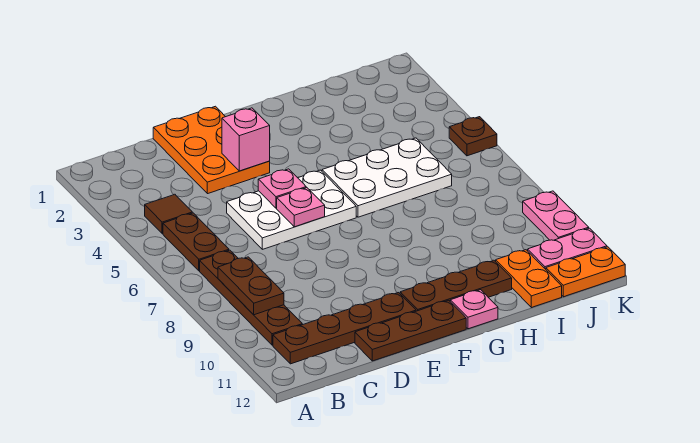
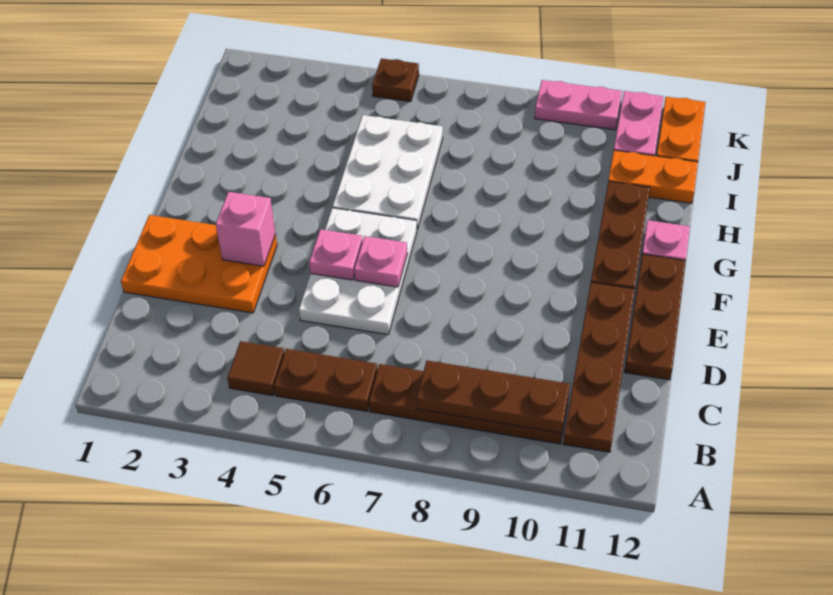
brown 1x2 plate [218,257,284,315] -> brown 1x3 plate [417,361,570,433]

